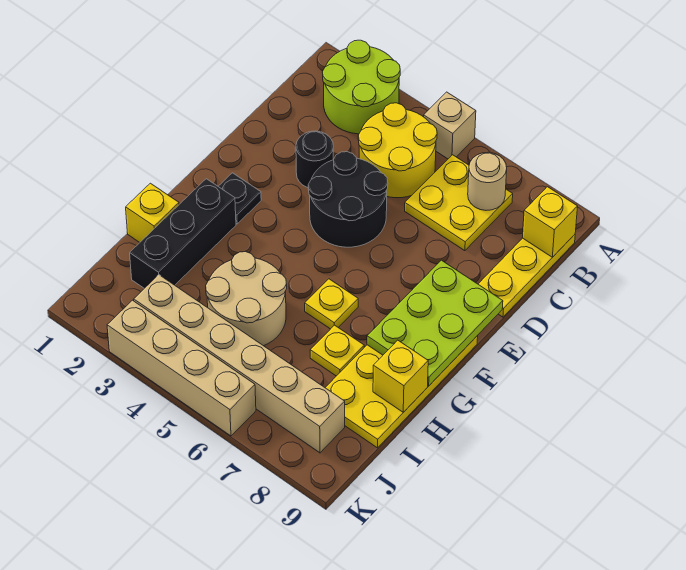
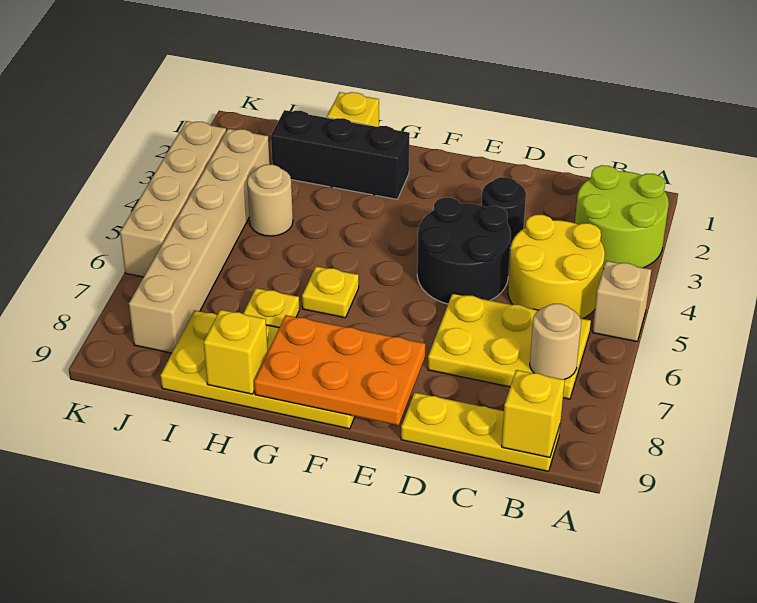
yellow 2x2 plate [405,155,513,251] -> yellow 2x3 plate [428,293,591,399]
lime 2x3 plate [367,260,503,386] -> orange 2x3 plate [254,315,425,425]
black 1x1 plate [218,173,261,224] -> none
tan 2x2 round brick [206,252,287,346] -> tan 1x1 round brick [247,165,293,236]

